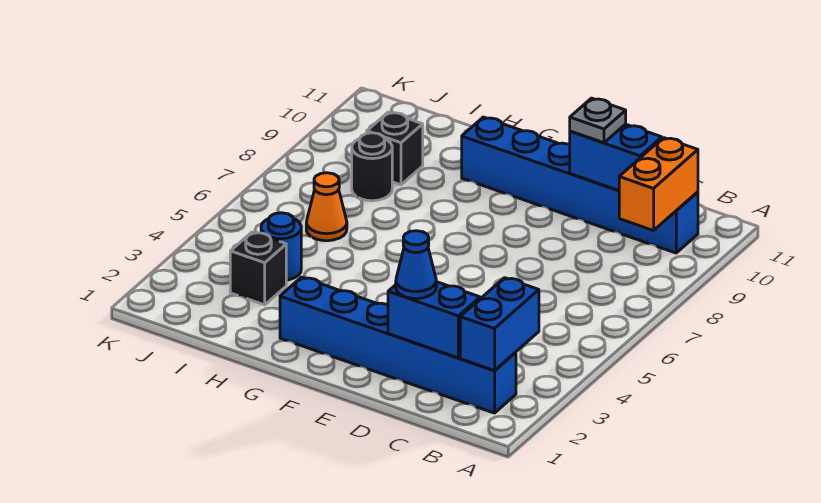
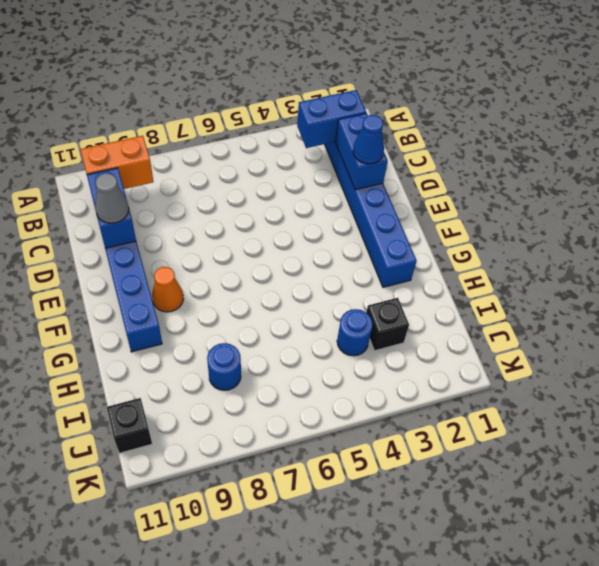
grey 1x1 plate [570,98,626,143] -> grey 1x1 cone [95,173,129,223]
orange 1x1 cone [306,173,347,241] -> orange 1x1 cone moved to [152,267,183,312]
black 1x1 round brick [352,133,392,201] -> blue 1x1 round brick [207,343,241,390]
black 1x1 brick [367,112,423,185] -> black 1x1 brick moved to [107,398,152,453]

